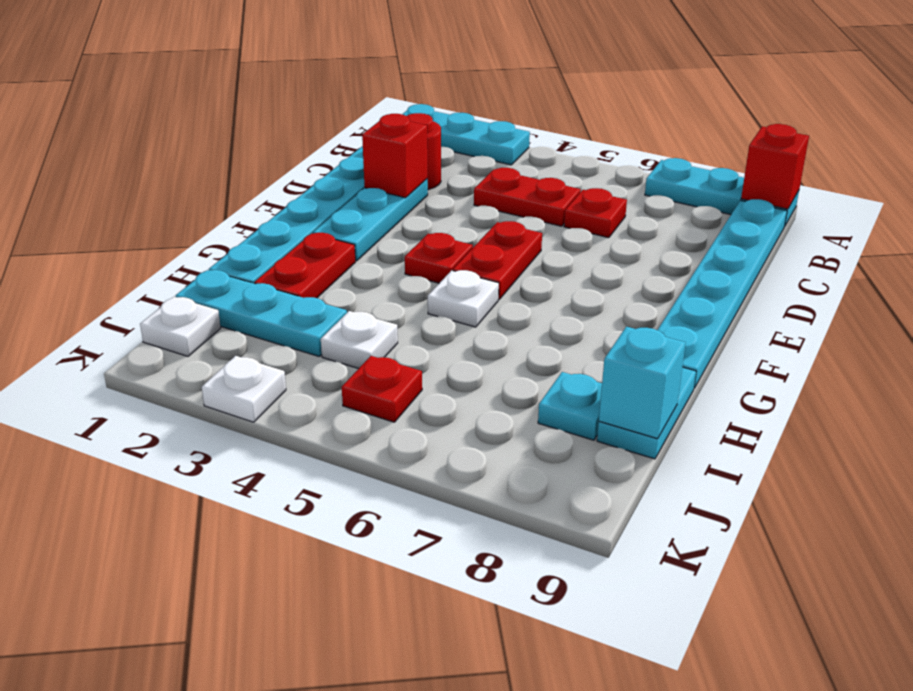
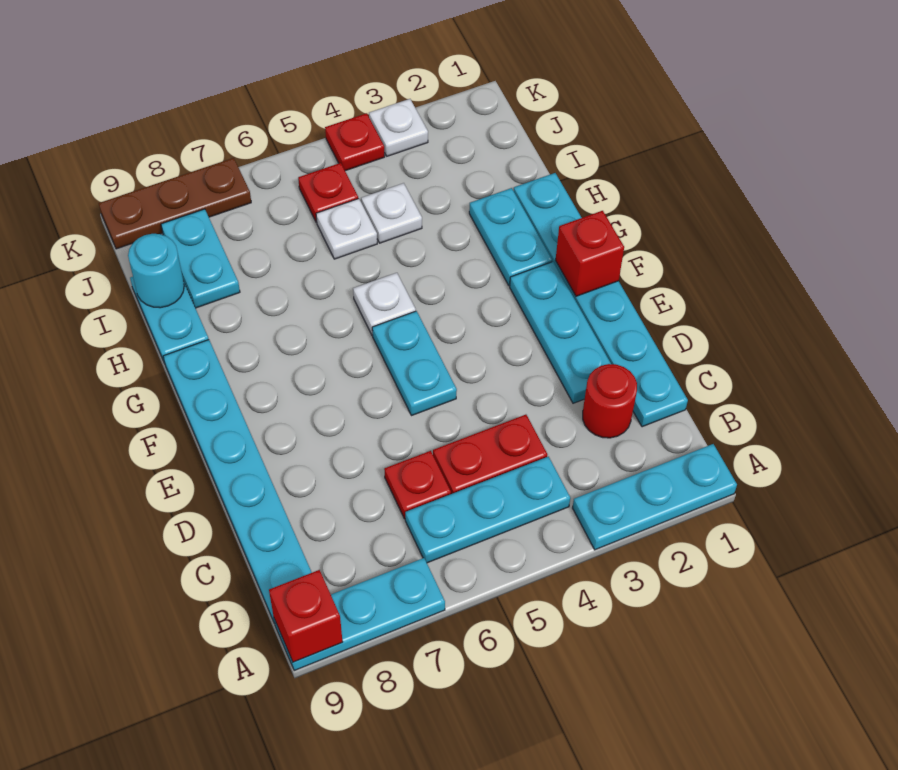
red 1x1 brick [362,114,427,198] -> red 1x1 brick moved to [555,211,624,296]
red 1x2 plate [453,221,542,299] -> cyan 1x2 plate [372,311,457,416]
red 1x1 plate [405,233,473,283] -> red 1x1 plate moved to [325,113,385,171]
red 1x2 plate [254,233,355,298] -> cyan 1x2 plate [469,188,552,286]
cyan 1x3 plate [176,270,347,356] -> cyan 1x3 plate moved to [405,457,570,563]
cyan 1x1 plate [538,372,602,440] -> cyan 1x2 plate [161,209,240,308]
cyan 1x1 brick [599,327,686,439] -> cyan 1x1 round brick [128,234,184,308]
white 1x1 plate [140,297,221,356] -> white 1x1 plate moved to [316,199,377,259]
none -> brown 1x3 plate [99,158,251,249]

